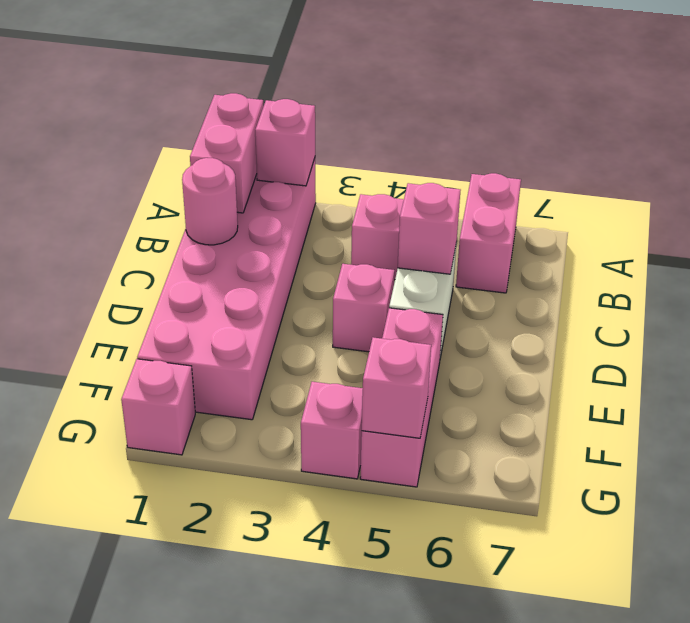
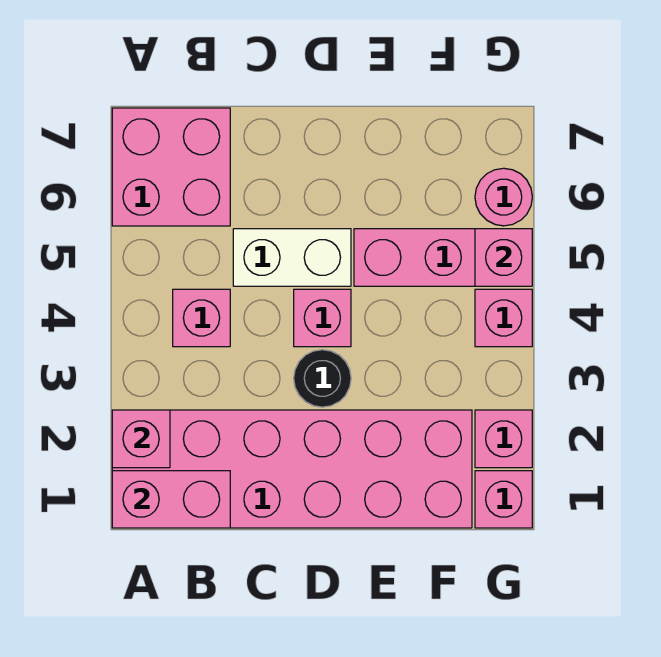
pink 1x2 brick [456,173,521,293] -> pink 2x2 brick [112,108,230,226]
pink 1x1 round brick [182,158,238,245] -> pink 1x1 round brick moved to [475,168,532,226]
pink 1x1 brick [398,183,460,274] -> pink 1x1 brick moved to [475,410,532,468]
none -> black 1x1 round brick [294,350,351,407]

